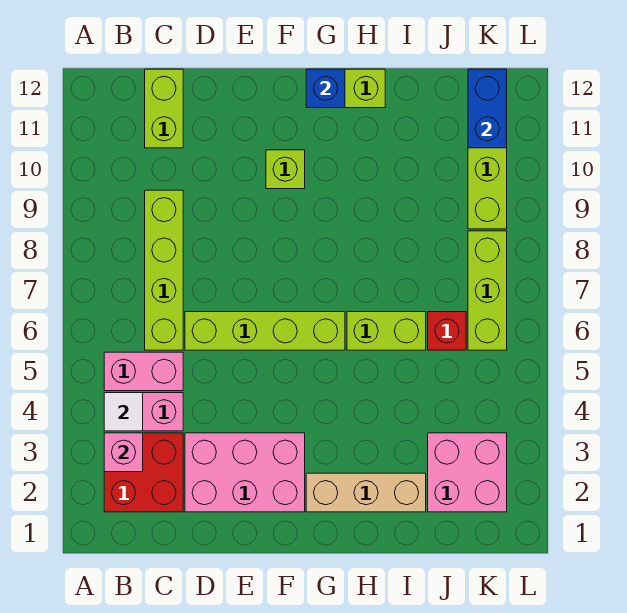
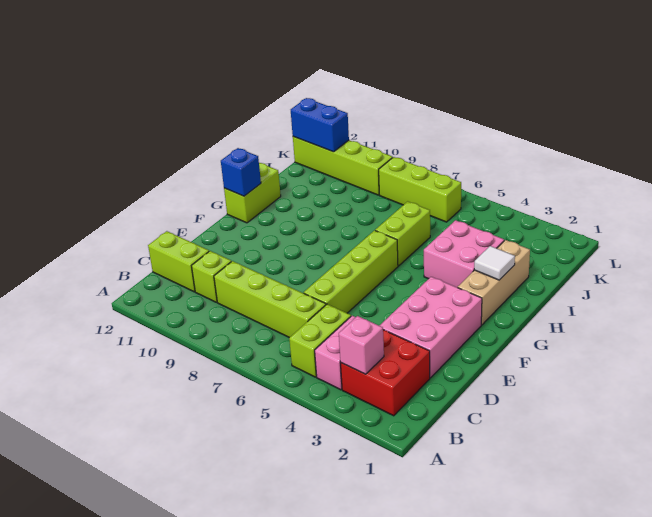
white 1x1 tile [104,393,143,431] -> white 1x1 tile moved to [474,246,515,280]
pink 1x2 brick [104,352,183,391] -> lime 1x2 brick [289,304,351,377]
lime 1x1 brick [266,150,305,189] -> lime 1x1 brick moved to [192,251,231,302]
pink 2x2 brick [428,433,507,512] -> pink 2x2 brick moved to [424,220,504,288]
red 1x1 brick [428,312,466,350] -> none

